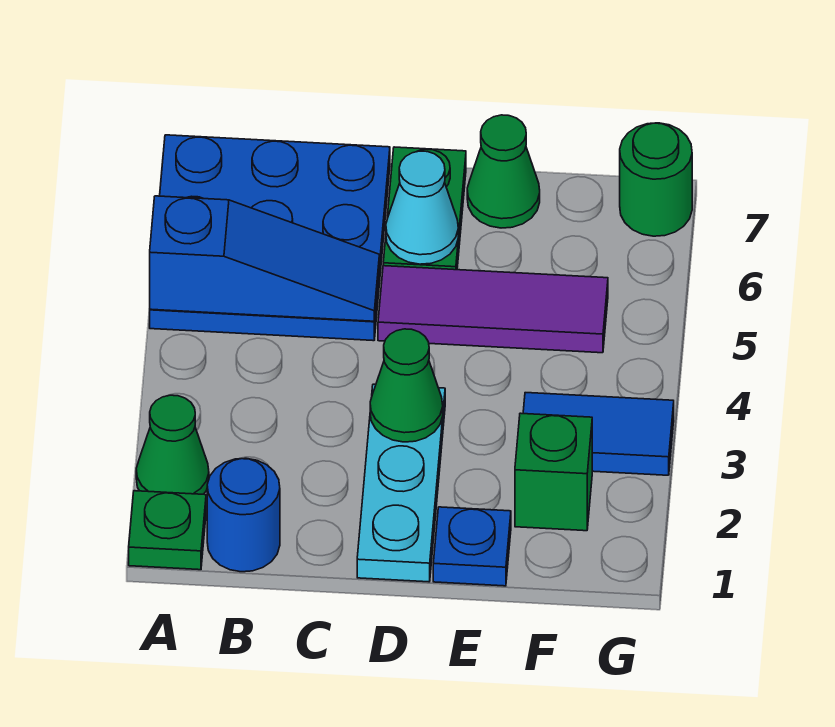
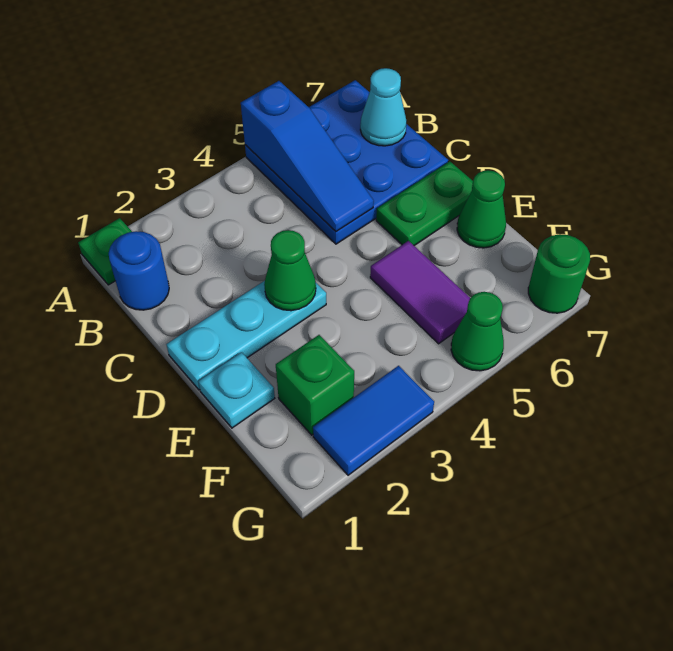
green 1x1 cone [136,395,209,494] -> green 1x1 cone moved to [451,292,504,371]
purple 1x3 tile [378,266,608,353] -> purple 1x2 tile [370,241,470,344]
cyan 1x1 cone [386,151,458,264] -> cyan 1x1 cone moved to [360,68,407,146]
blue 1x1 plate [433,507,511,586] -> cyan 1x1 plate [198,352,275,428]
blue 1x2 tile [523,393,674,475] -> blue 1x2 tile turned to [313,366,434,475]

